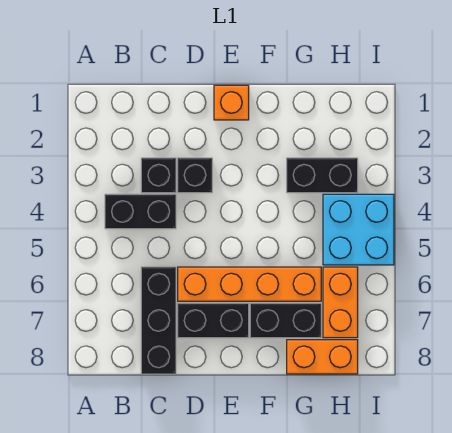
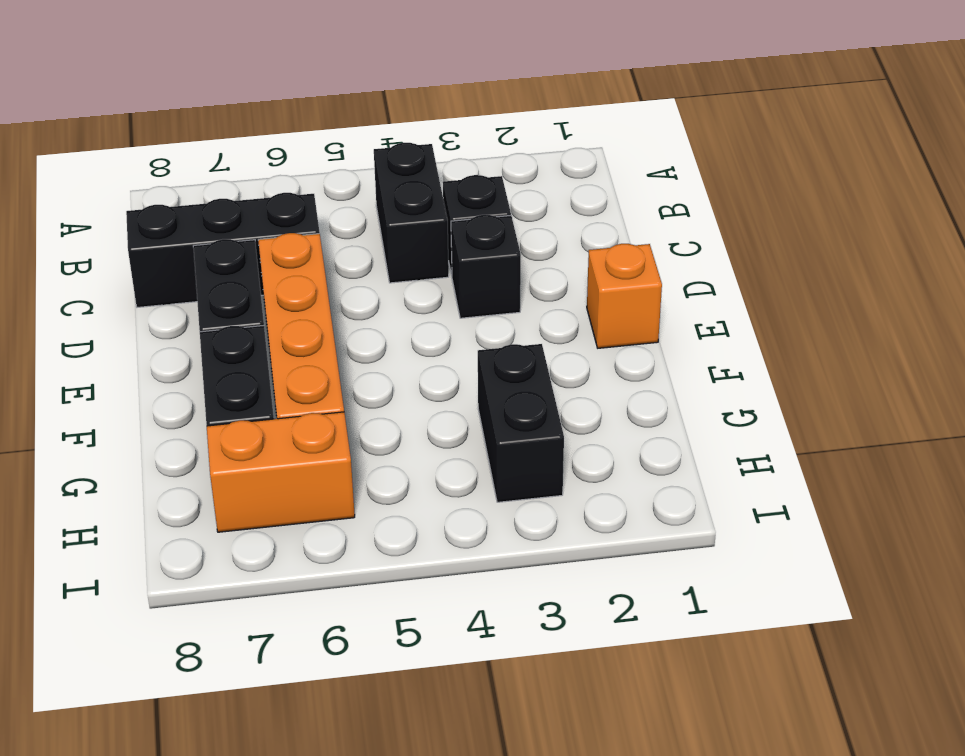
orange 1x2 brick [287,340,358,374] -> none
cyan 2x2 brick [323,194,394,265] -> none

